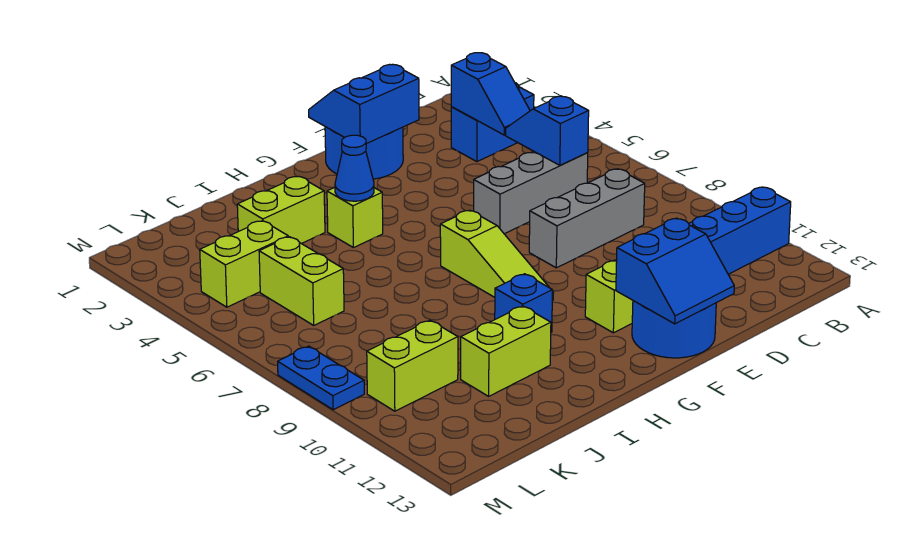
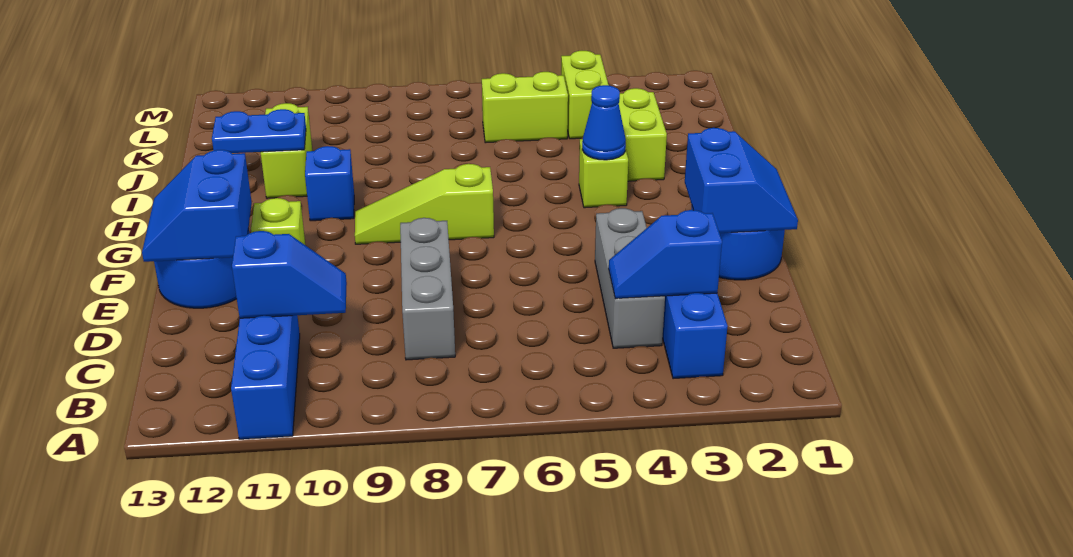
blue 1x2 slope [506,96,589,165] -> blue 1x2 slope moved to [232,231,347,318]
grey 1x3 brick [474,151,588,234] -> grey 1x3 brick moved to [595,208,665,348]
lime 1x2 brick [367,320,458,411] -> none
blue 1x2 plate [278,346,364,410] -> blue 1x2 plate moved to [212,109,306,153]

